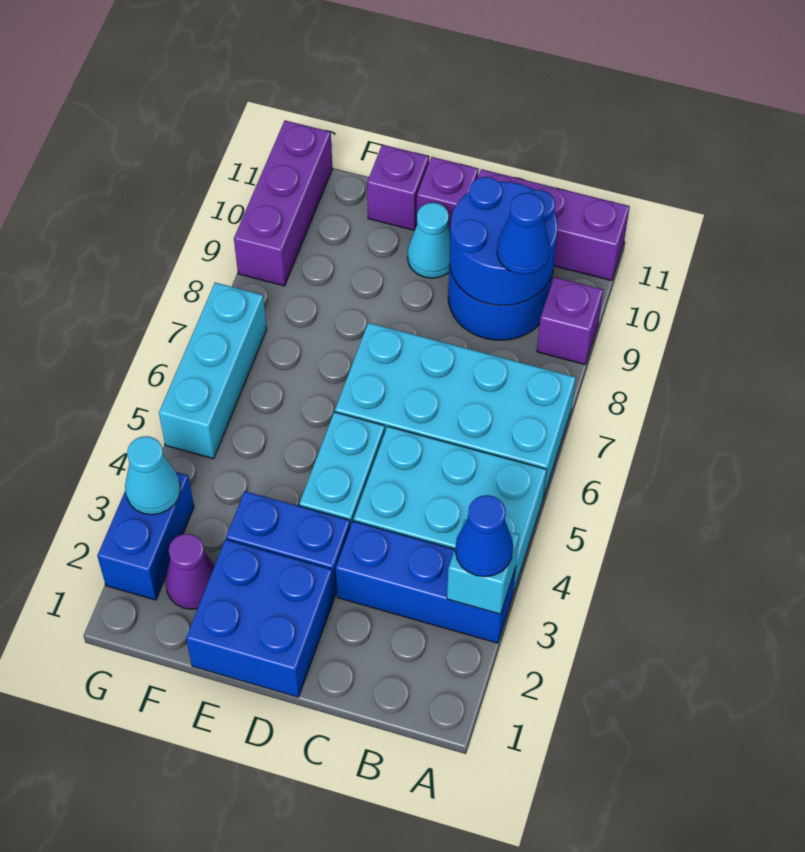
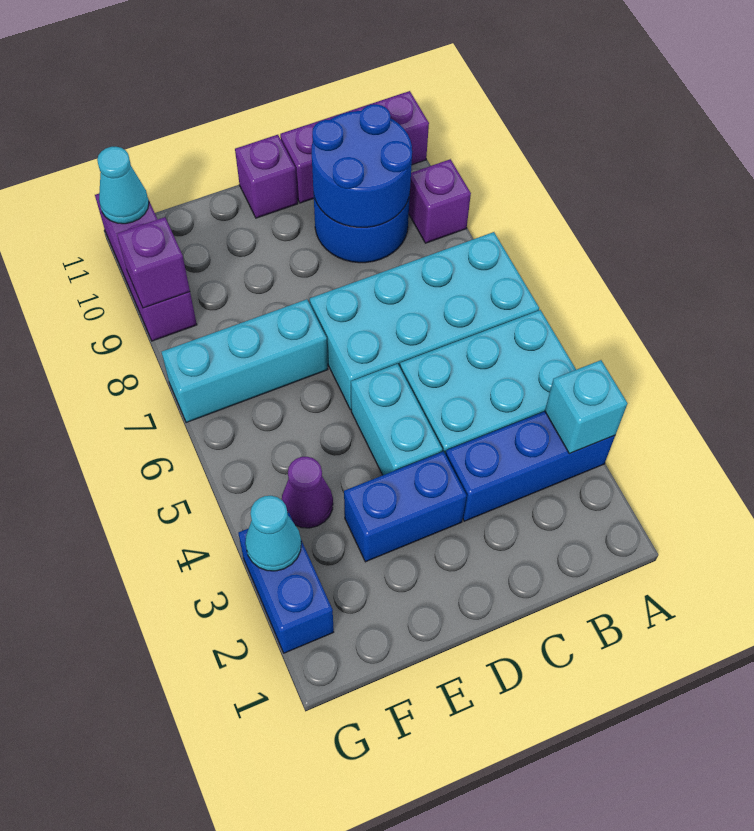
blue 1x1 cone [455,495,513,577] -> none
blue 1x1 cone [497,193,550,274] -> none
blue 2x2 brick [186,540,334,697] -> none
cyan 1x1 cone [408,203,451,278] -> cyan 1x1 cone moved to [97,147,149,224]
purple 1x1 brick [367,145,429,230] -> purple 1x1 brick moved to [117,217,190,308]
purple 1x1 cone [165,534,215,609] -> purple 1x1 cone moved to [282,457,333,528]
cyan 1x3 brick [159,283,267,459] -> cyan 1x3 brick turned to [162,299,328,423]

